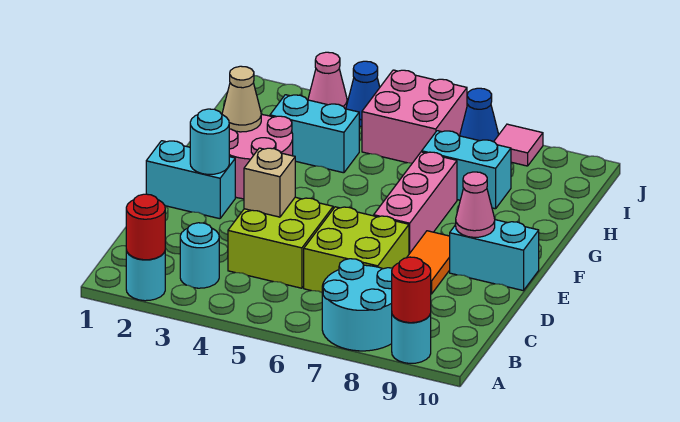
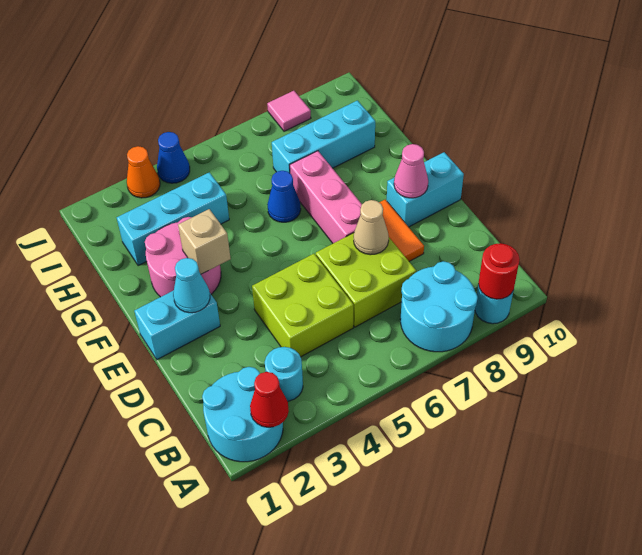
cyan 1x1 round brick [126,250,165,301] -> cyan 2x2 round brick [202,367,283,462]
red 1x1 round brick [126,194,165,260] -> red 1x1 cone [250,372,289,427]
tan 1x1 brick [244,148,295,217] -> tan 1x1 brick moved to [178,209,231,274]
cyan 1x1 round brick [190,109,229,174] -> cyan 1x1 cone [173,258,210,313]
tan 1x1 cone [222,66,261,132] -> tan 1x1 cone moved to [354,200,389,255]
cyan 1x2 brick [270,95,359,173] -> cyan 1x3 brick [117,172,229,266]
cyan 1x2 brick [422,131,511,209] -> cyan 1x3 brick [272,100,375,173]
pink 2x2 brick [362,70,467,163] -> none
pink 1x1 cone [308,52,347,109] -> orange 1x1 cone [127,146,160,198]
blue 1x1 cone [460,88,499,142] -> blue 1x1 cone moved to [267,171,301,222]

